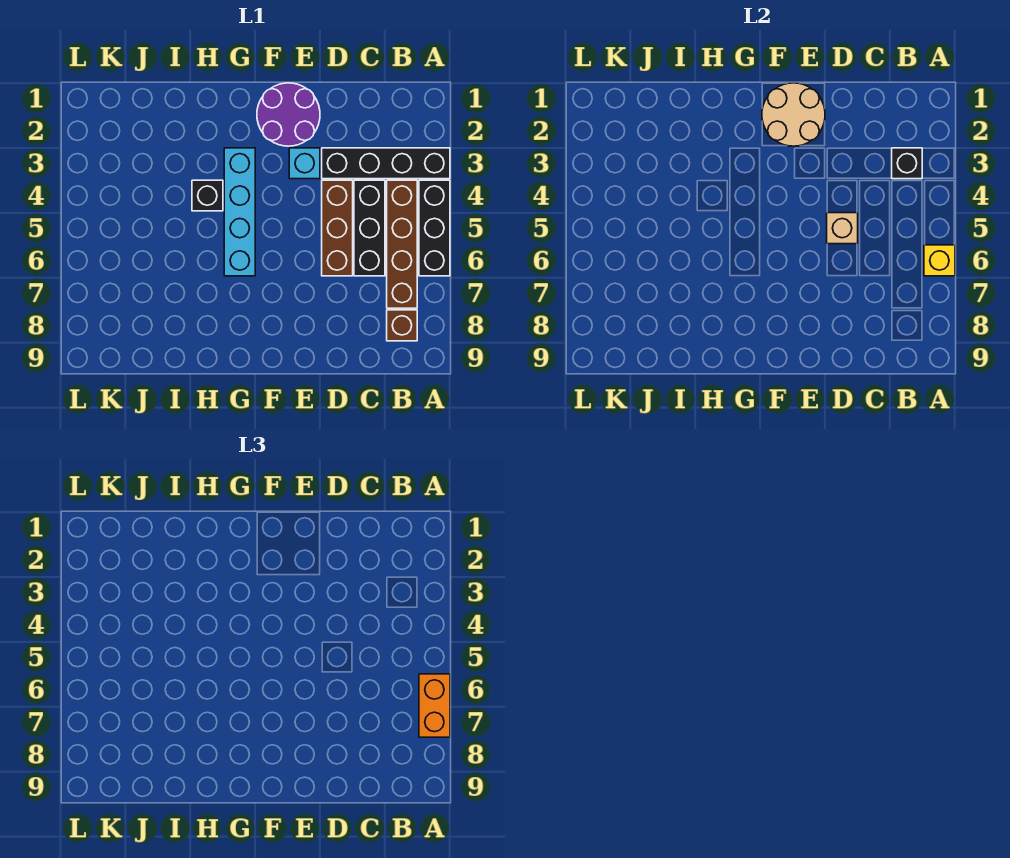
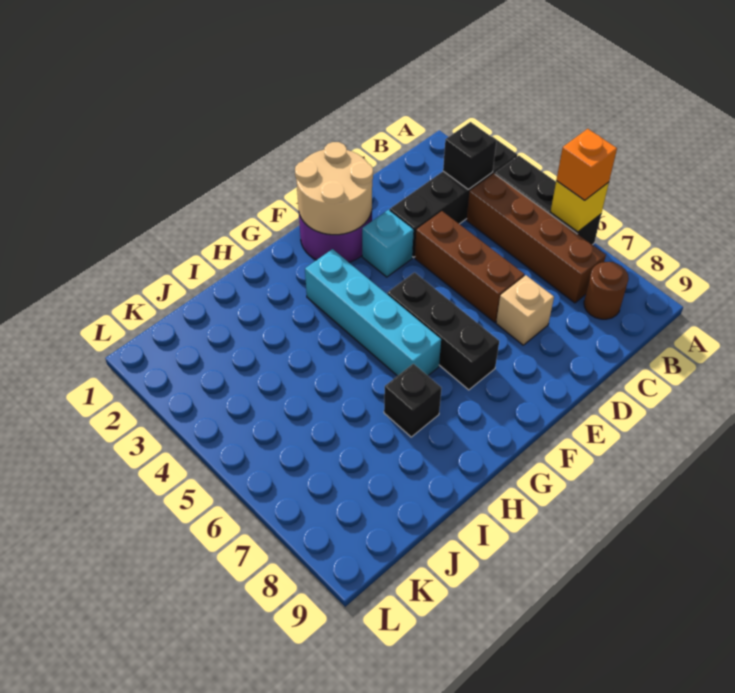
orange 1x2 brick [419,674,450,737] -> orange 1x1 brick [556,129,617,200]
brown 1x1 brick [387,310,417,341] -> brown 1x1 round brick [584,262,629,319]
black 1x3 brick [354,180,385,276] -> black 1x3 brick moved to [387,273,499,390]
tan 1x1 brick [827,213,858,244] -> tan 1x1 brick moved to [496,275,554,345]
black 1x1 brick [192,180,223,211] -> black 1x1 brick moved to [384,364,441,437]

